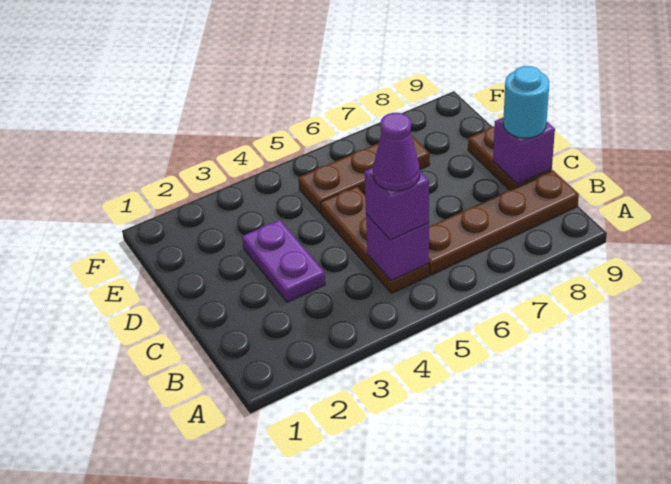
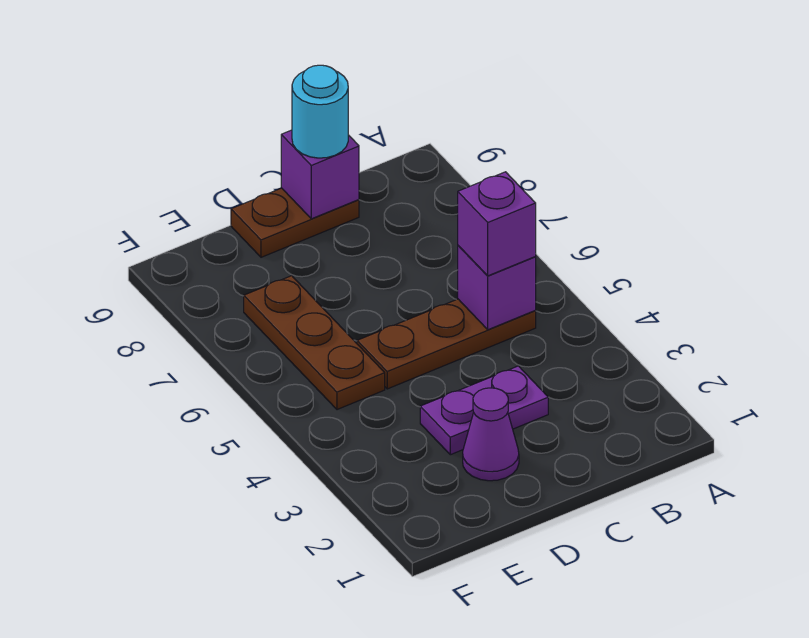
purple 1x1 cone [373,113,420,191] -> purple 1x1 cone moved to [463,388,519,481]
brown 1x4 plate [428,171,579,275] -> none

